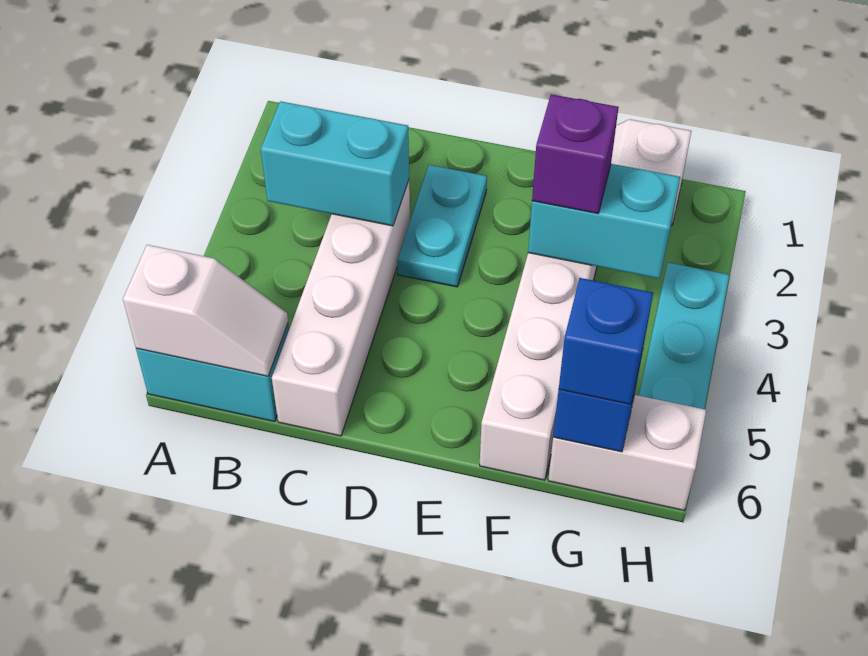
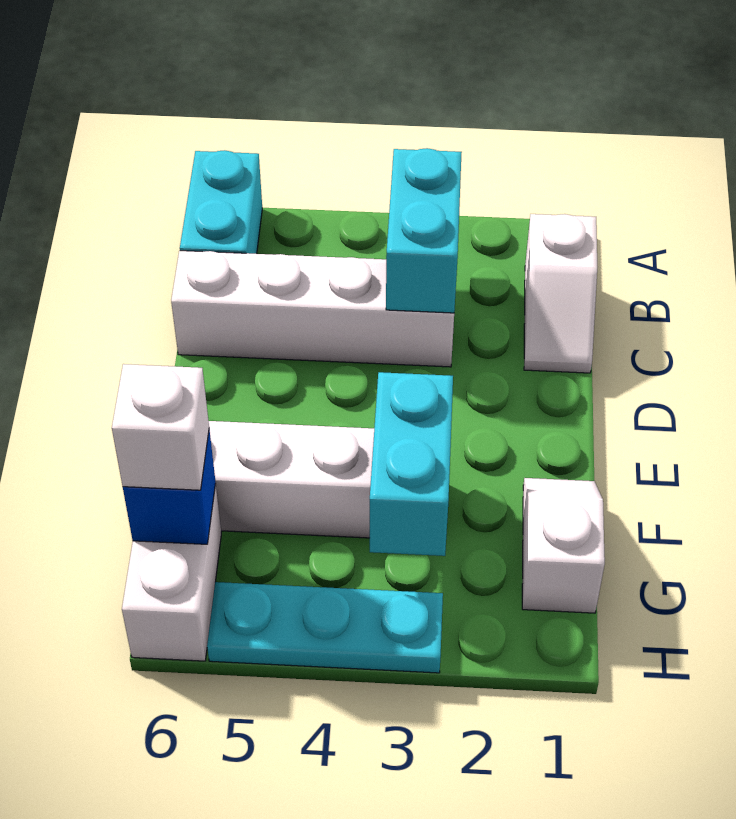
white 1x2 slope [123,245,288,376] -> white 1x2 slope moved to [524,214,597,373]
cyan 1x2 plate [397,165,487,287] -> none
purple 1x1 brick [532,94,619,213] -> none
blue 1x1 brick [559,278,653,404] -> white 1x1 brick [112,364,209,490]

